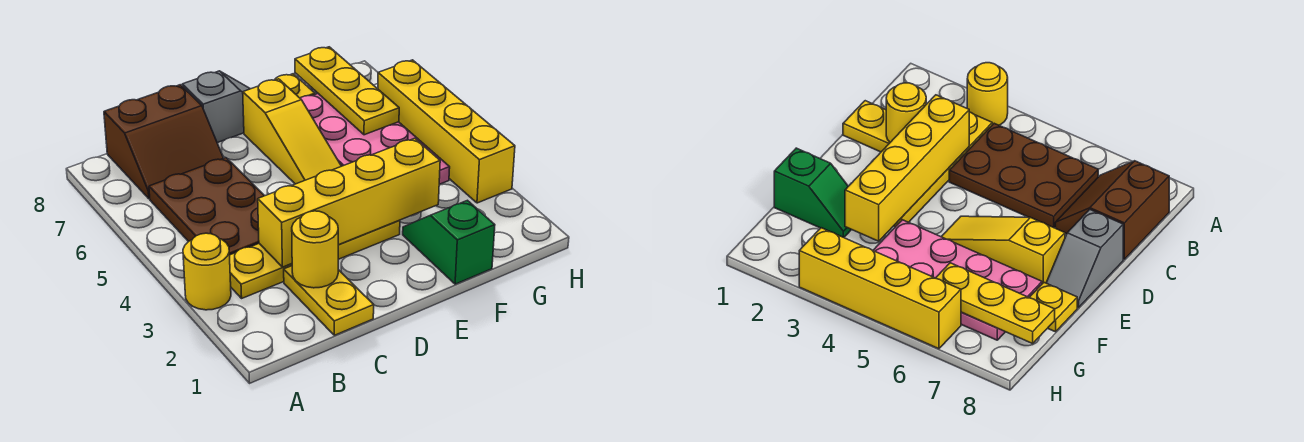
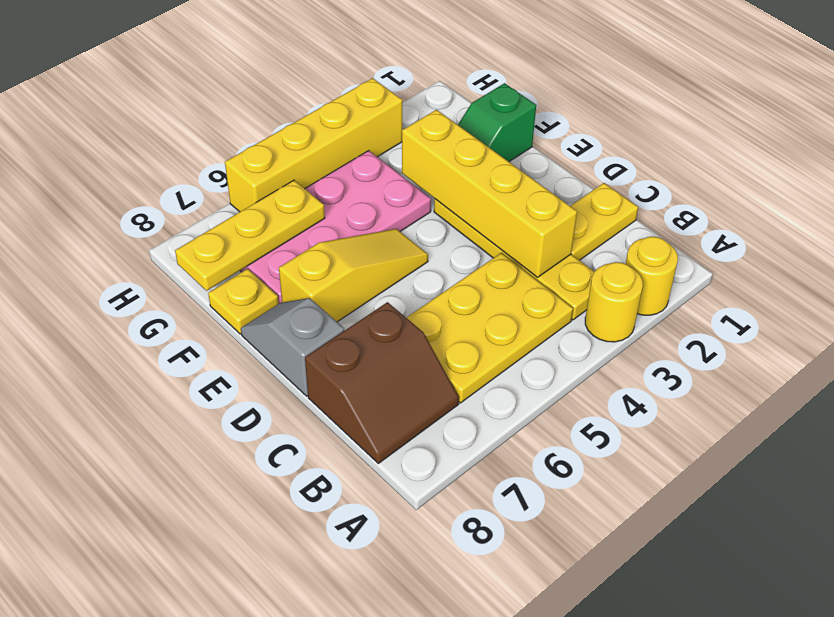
brown 2x3 plate [149,158,264,255] -> yellow 2x3 plate [406,253,573,403]
brown 2x2 slope [104,85,223,199] -> brown 2x2 slope turned to [305,302,459,463]
yellow 1x1 round brick [292,211,338,288] -> yellow 1x1 round brick moved to [626,237,678,315]

